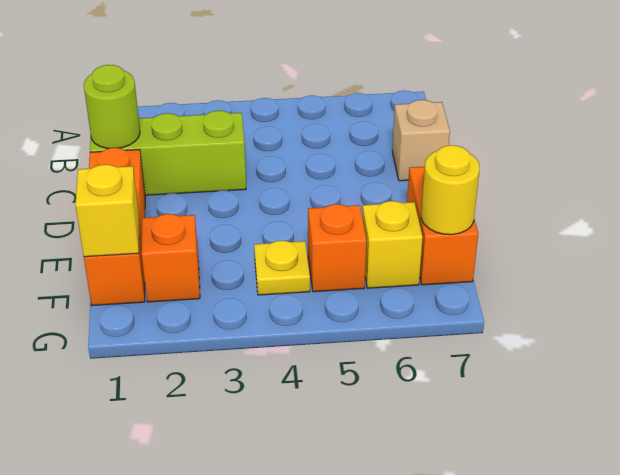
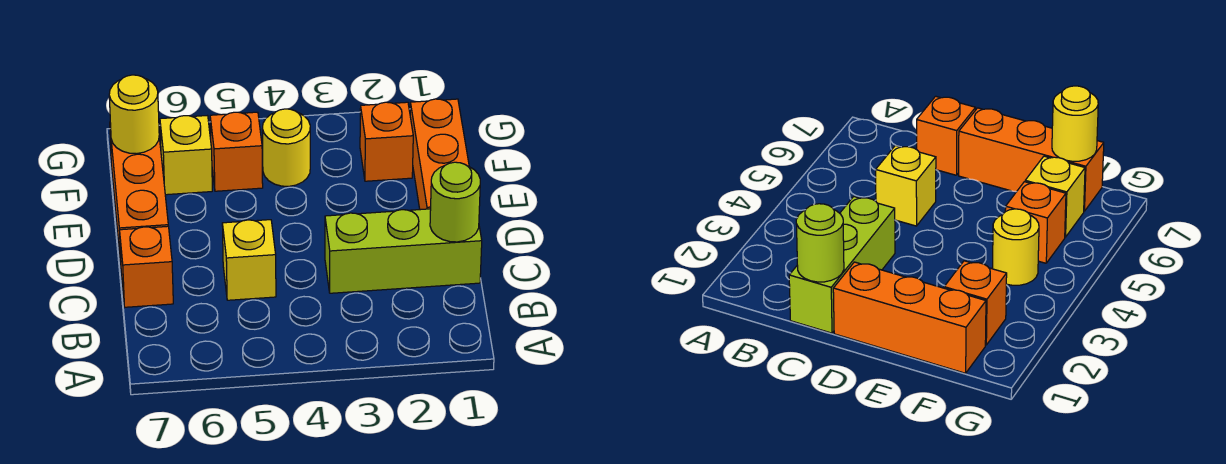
tan 1x1 brick [392,100,450,181] -> orange 1x1 brick [120,226,173,307]
orange 1x2 brick [407,167,478,285] -> orange 1x3 brick [110,123,168,263]
yellow 1x1 brick [75,165,139,257] -> yellow 1x1 brick moved to [222,220,276,300]
yellow 1x1 plate [254,241,310,295] -> yellow 1x1 round brick [262,109,310,186]

